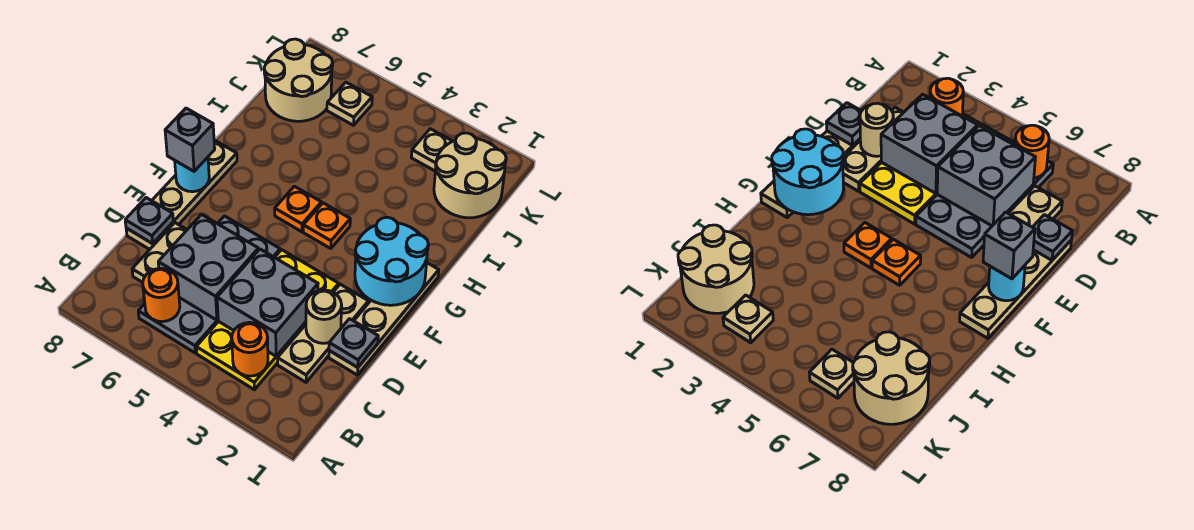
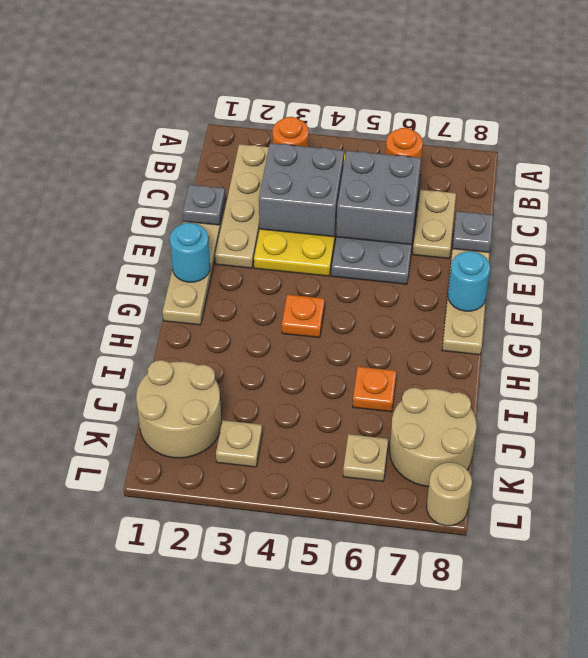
tan 1x3 plate [278,284,368,382] -> tan 1x4 plate [215,144,269,268]
tan 1x1 round brick [306,290,342,343] -> tan 1x1 round brick moved to [427,463,472,526]
cyan 2x2 round brick [355,217,428,305] -> cyan 1x1 round brick [170,223,210,282]
grey 1x1 brick [165,108,215,171] -> none
orange 1x1 plate [275,186,321,232] -> orange 1x1 plate moved to [353,367,396,412]

